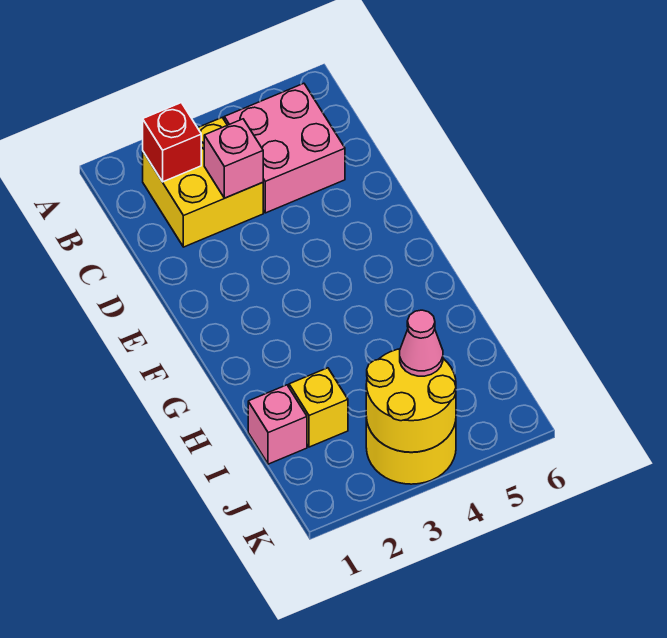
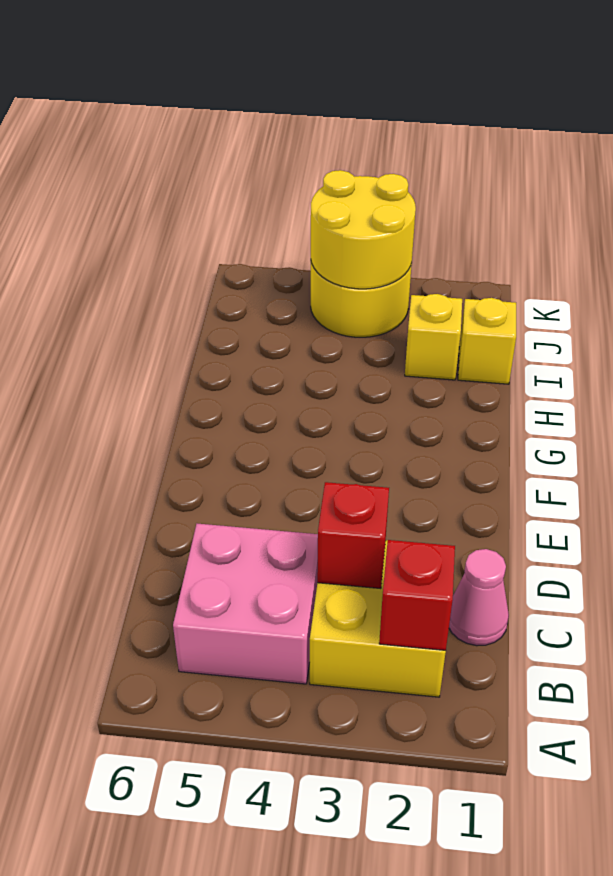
pink 1x1 brick [204,119,263,198] -> red 1x1 brick [317,482,389,589]
pink 1x1 brick [248,385,307,464] -> yellow 1x1 brick [458,298,516,384]
pink 1x1 cone [400,310,443,376] -> pink 1x1 cone moved to [449,549,509,646]

